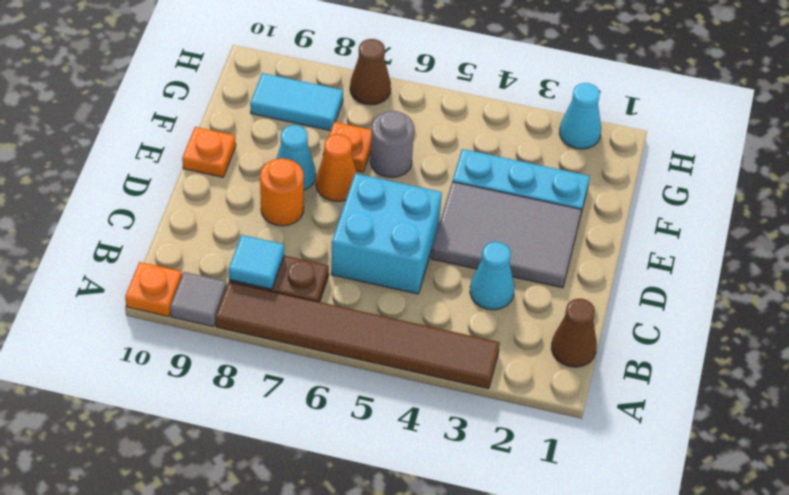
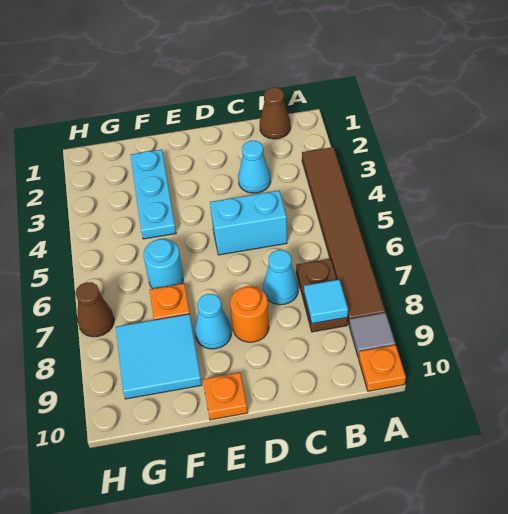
cyan 2x2 brick [331,173,442,294] -> cyan 1x2 brick [210,191,287,255]
grey 2x3 tile [431,182,582,288] -> none
orange 1x1 cone [316,134,357,201] -> none
grey 1x1 round brick [370,111,414,178] -> cyan 1x1 round brick [143,239,183,289]
cyan 1x2 tile [250,73,343,131] -> cyan 2x2 tile [116,314,202,399]
cyan 1x1 cone [559,83,601,149] -> cyan 1x1 cone moved to [263,250,298,305]

